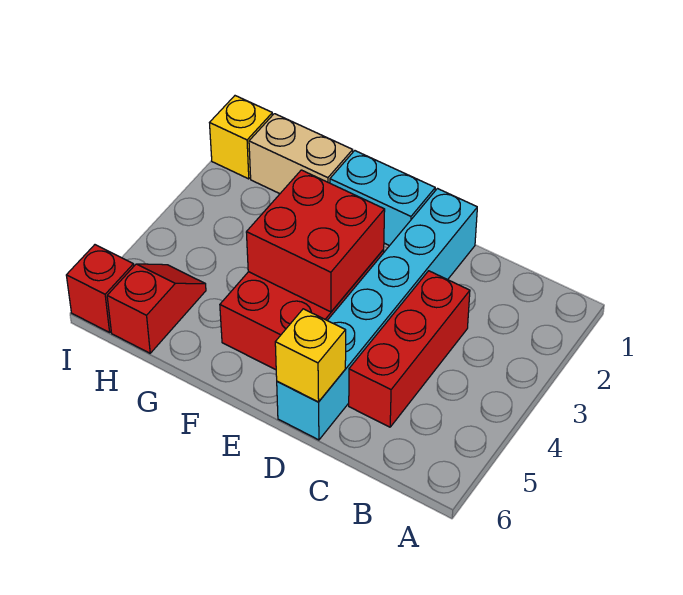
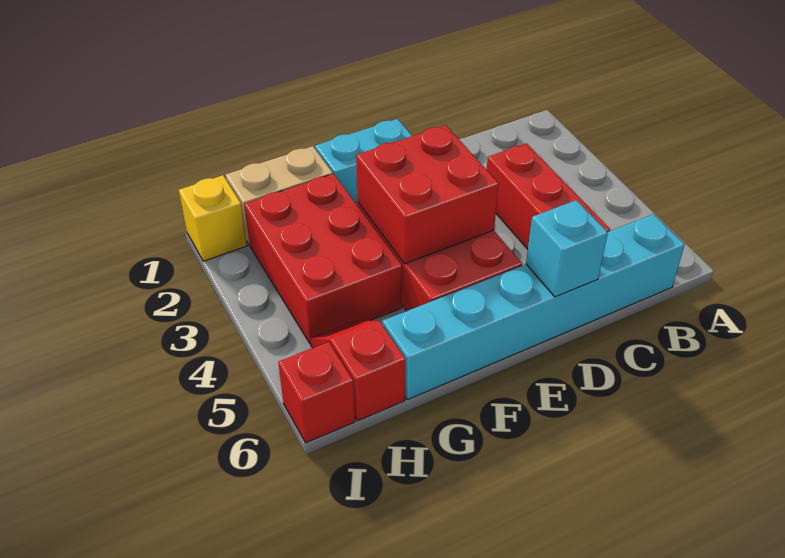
cyan 1x6 brick [277,189,477,440] -> cyan 1x6 brick turned to [383,214,685,400]
yellow 1x1 brick [275,309,346,402] -> cyan 1x1 brick [526,200,608,297]
none -> red 2x3 brick [244,174,402,344]

